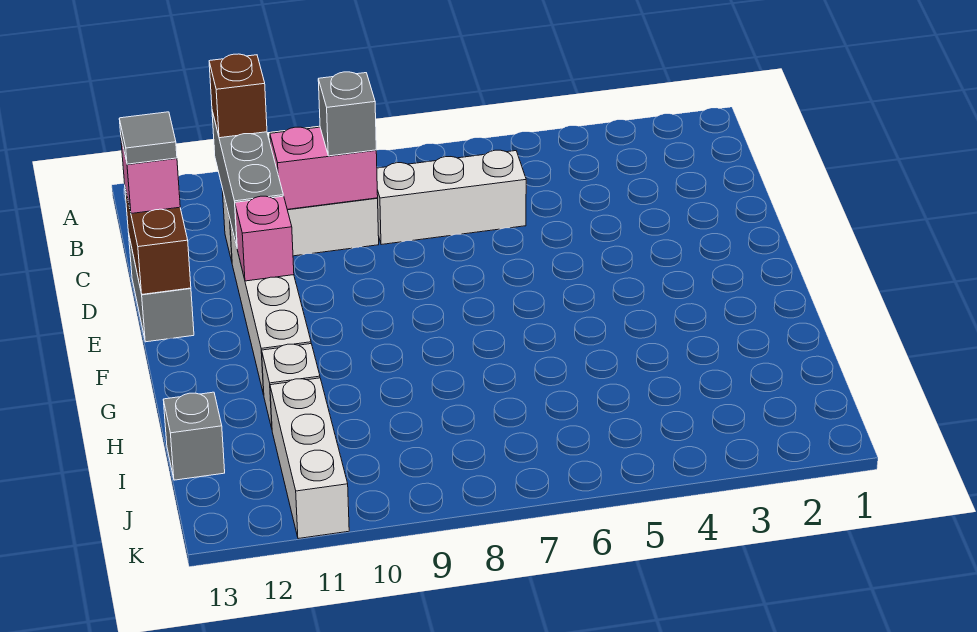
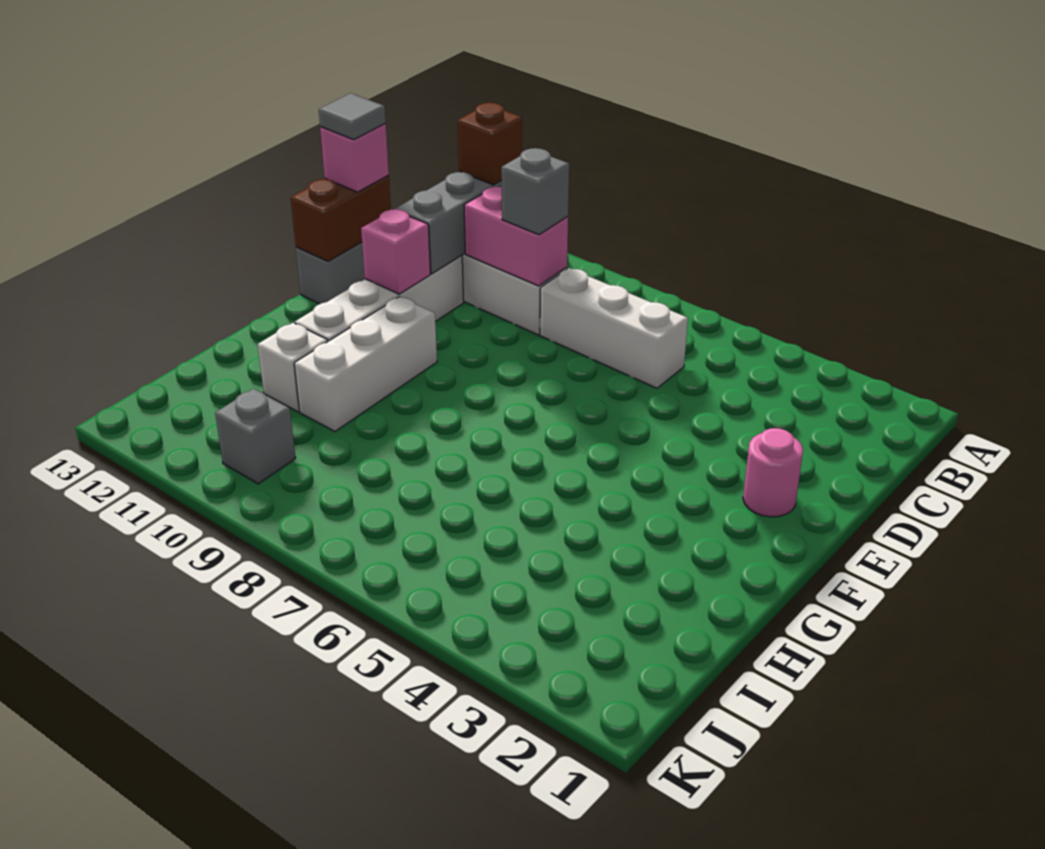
none -> pink 1x1 round brick [743,428,803,517]
white 1x3 brick [270,378,349,539] -> white 1x3 brick moved to [294,297,437,431]
grey 1x1 brick [163,392,225,480] -> grey 1x1 brick moved to [215,389,296,484]

